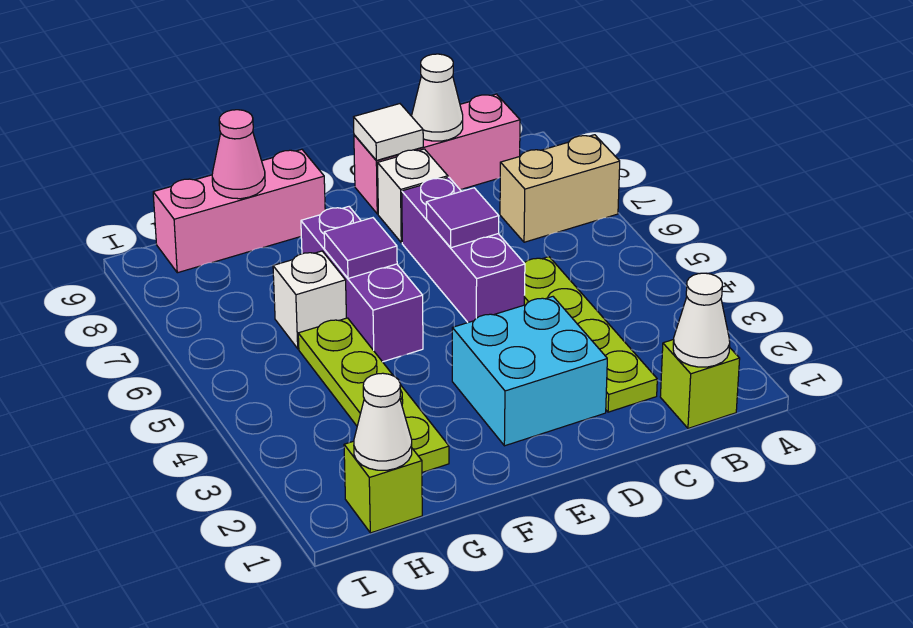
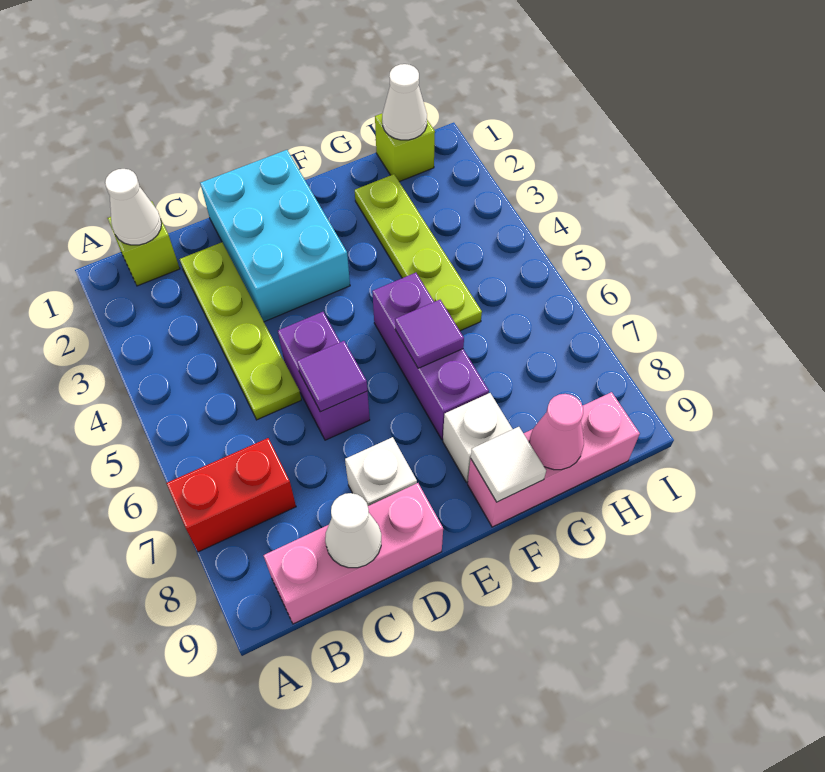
tan 1x2 brick [500,135,620,242] -> red 1x2 brick [166,438,296,552]
cyan 2x2 brick [452,297,607,446] -> cyan 2x3 brick [200,150,350,322]
purple 1x3 brick [402,177,525,322] -> purple 1x2 brick [278,312,370,440]
white 1x1 tile [354,104,423,160] -> white 1x1 tile moved to [471,427,546,502]
white 1x1 brick [273,251,346,349] -> white 1x1 brick moved to [443,393,513,482]

